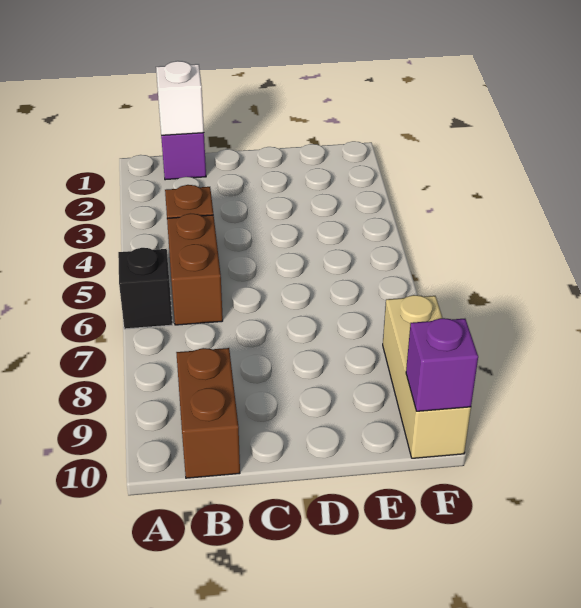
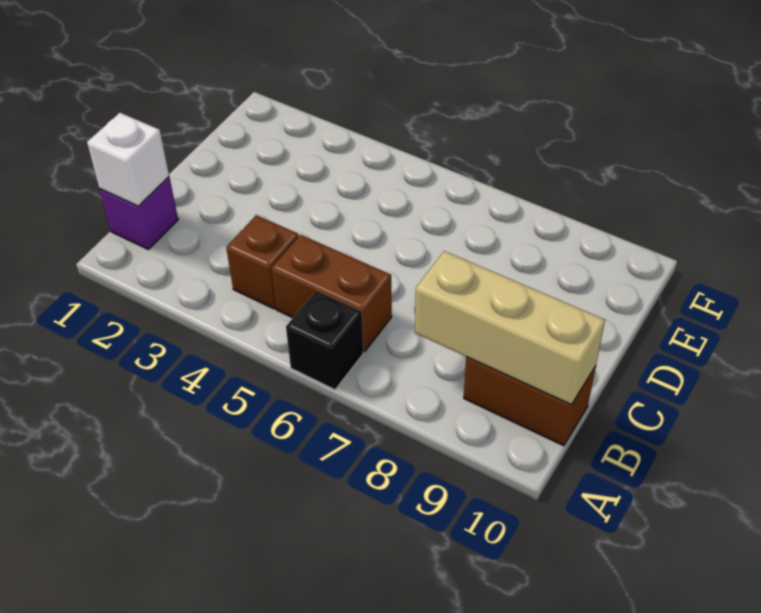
tan 1x3 brick [383,295,471,458] -> tan 1x3 brick moved to [415,251,605,405]
purple 1x1 brick [406,318,478,411] -> none

